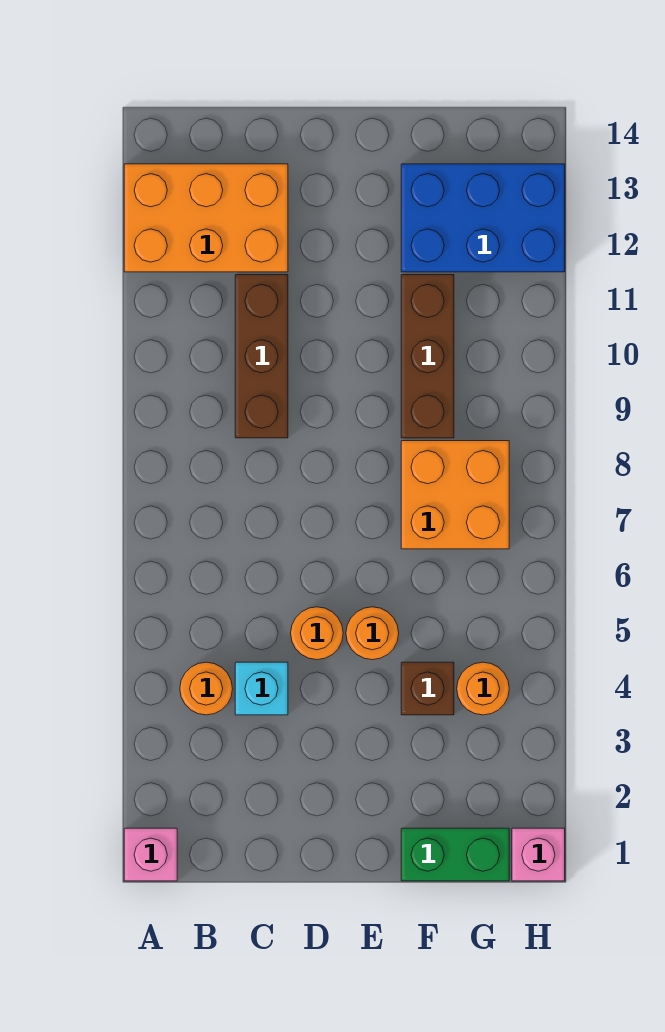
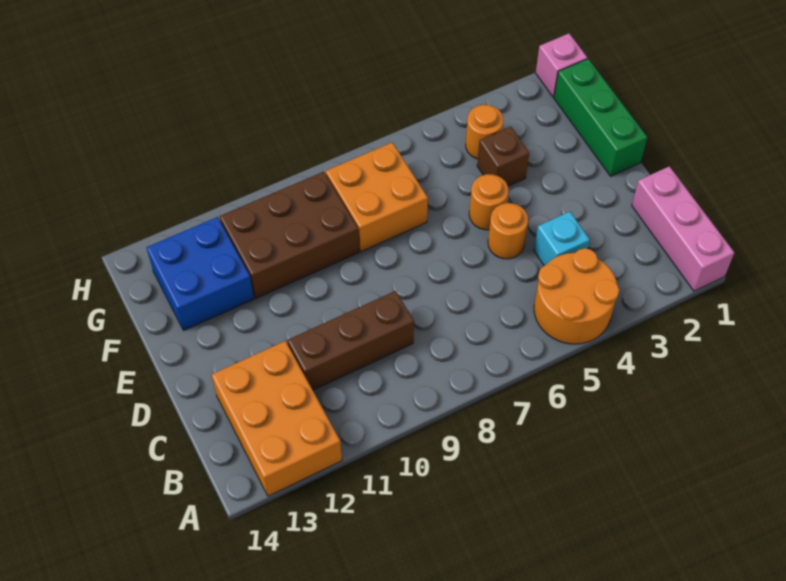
pink 1x1 brick [124,828,177,881] -> pink 1x3 brick [632,166,734,291]
orange 1x1 round brick [180,662,233,715] -> orange 2x2 round brick [534,248,619,344]
green 1x2 brick [401,828,509,881] -> green 1x3 brick [554,59,647,176]
brown 1x3 brick [401,275,454,438] -> brown 2x3 brick [219,172,359,298]
blue 2x3 brick [401,164,565,272] -> blue 2x2 brick [146,217,254,330]

